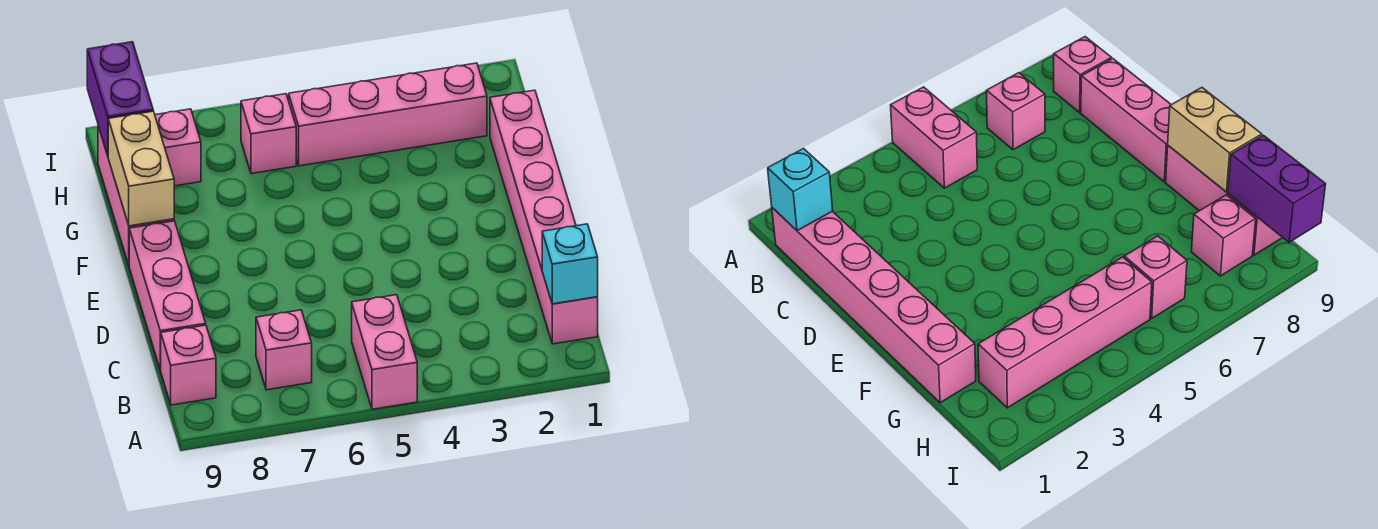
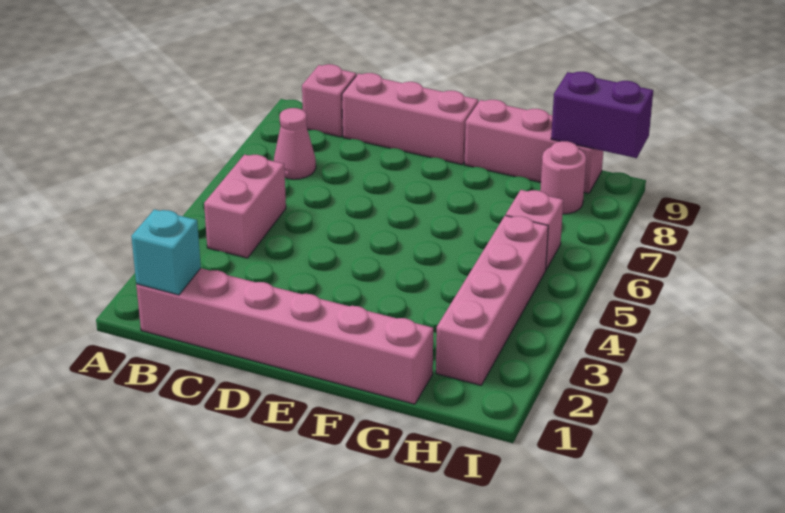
pink 1x2 brick [352,295,417,409] -> pink 1x2 brick turned to [204,155,286,258]
pink 1x1 brick [256,310,312,390] -> pink 1x1 cone [274,108,316,179]
tan 1x2 brick [108,111,174,226] -> none
pink 1x1 brick [155,109,201,186] -> pink 1x1 round brick [540,141,586,214]

